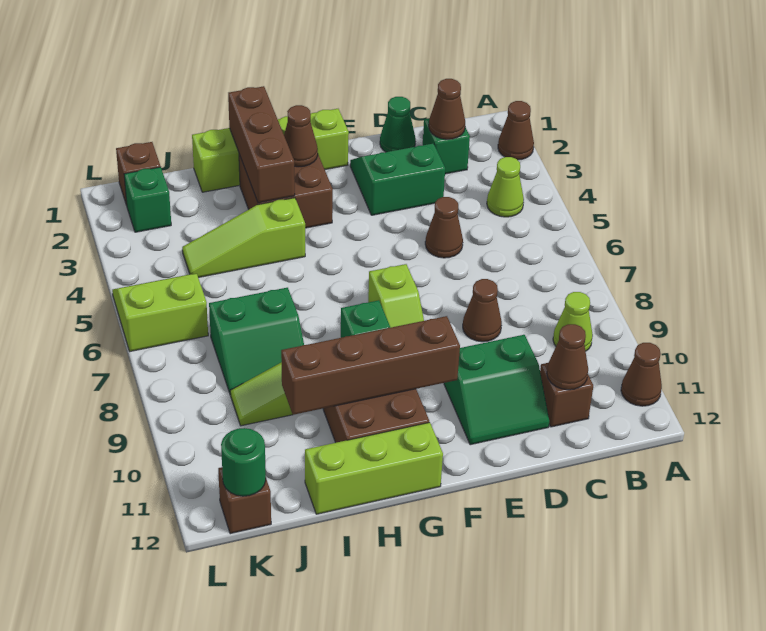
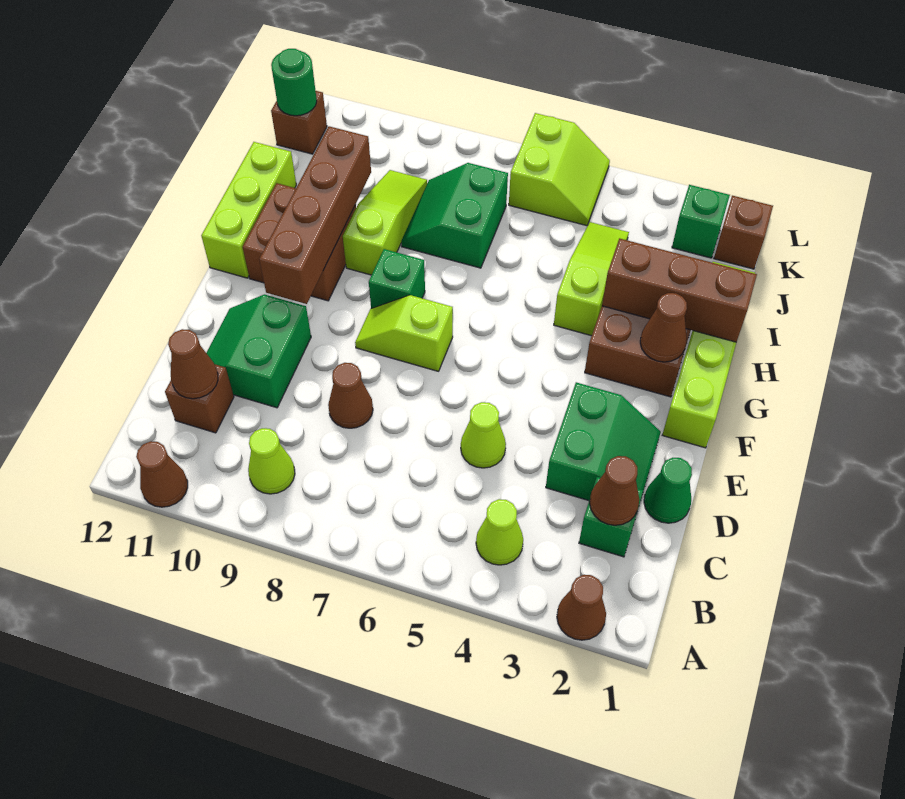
brown 1x1 cone [425,197,463,258] -> lime 1x1 cone [461,402,506,468]

